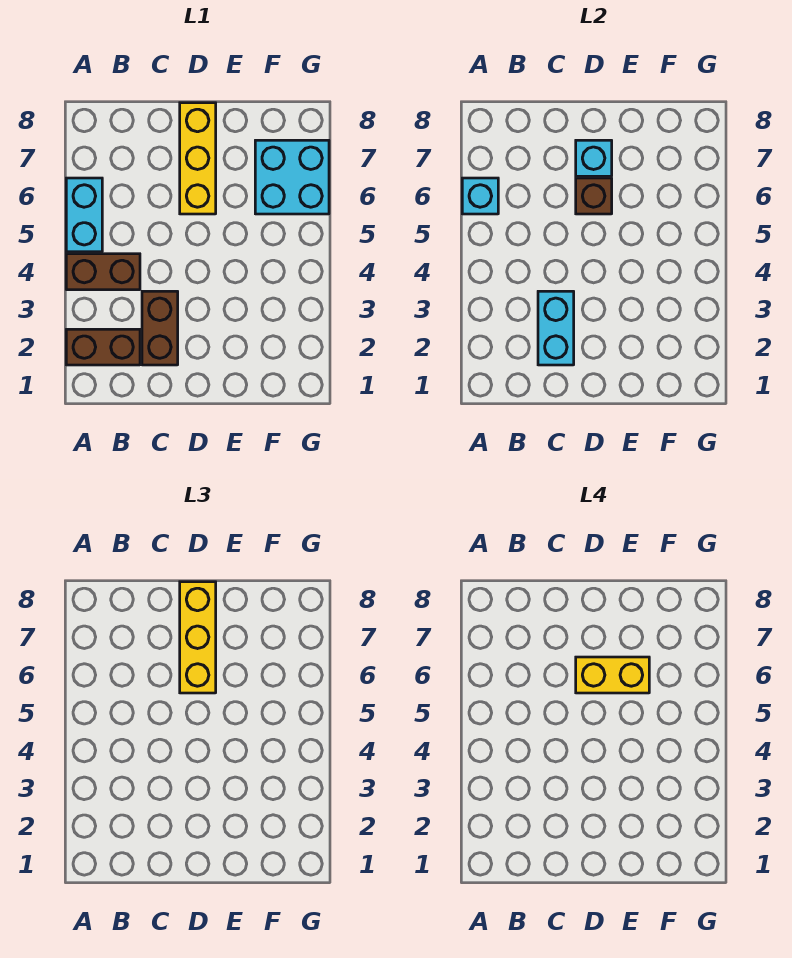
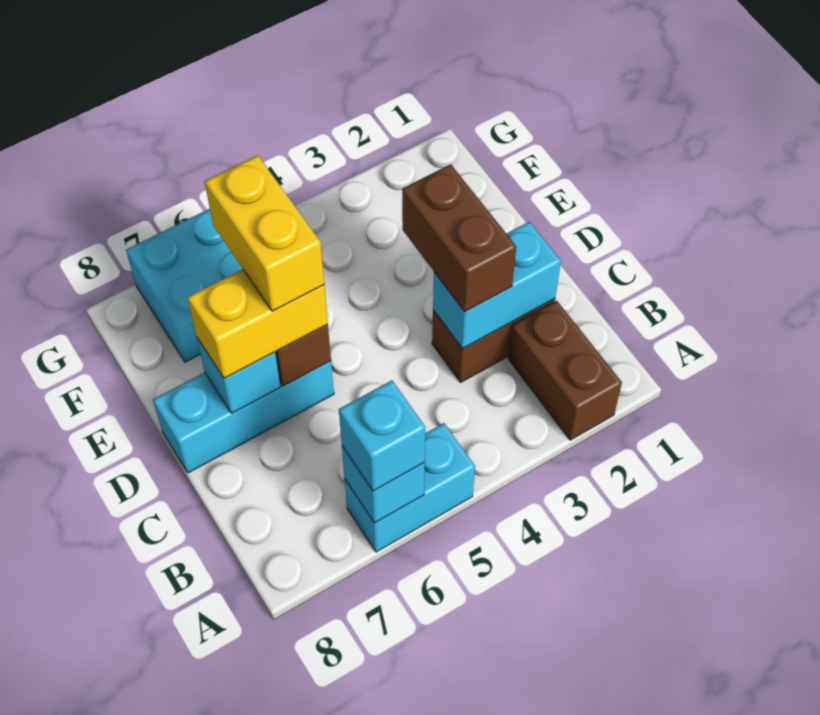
brown 1x2 brick [66,254,140,290] -> brown 1x2 brick moved to [402,164,516,312]
none -> cyan 1x1 brick [339,380,425,491]
yellow 1x3 brick [180,103,216,214] -> cyan 1x3 brick [153,361,334,473]
yellow 1x3 brick [180,582,216,693] -> yellow 1x2 brick [187,269,328,378]

